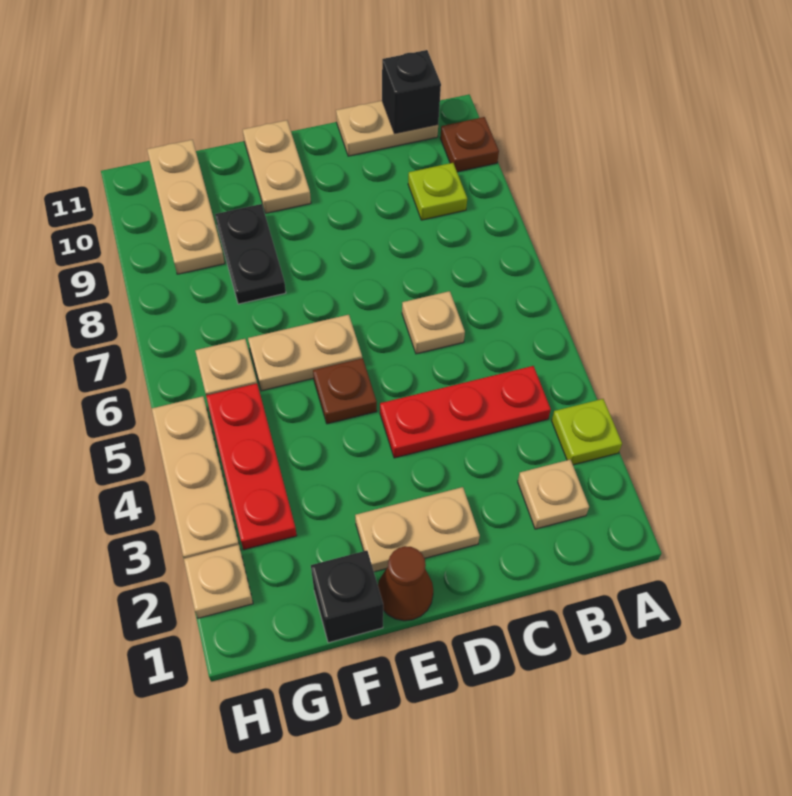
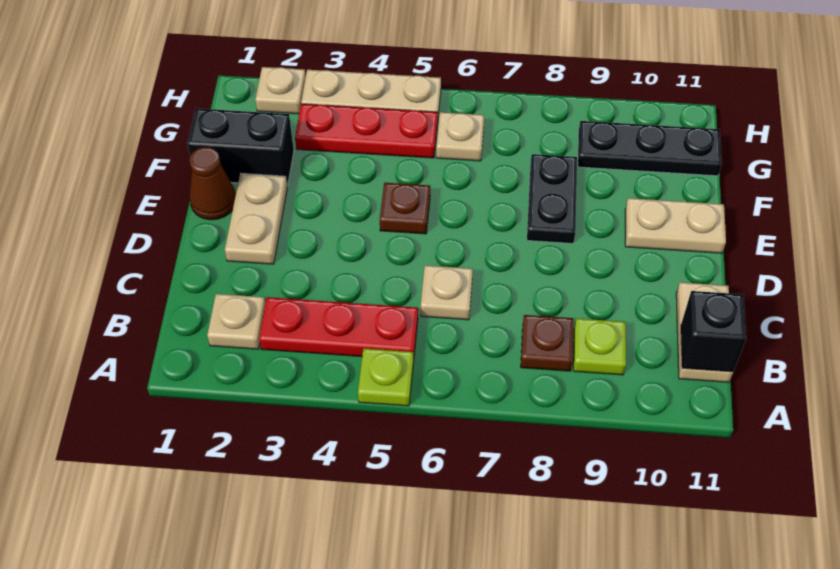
lime 1x1 plate [552,399,622,465] -> lime 1x1 plate moved to [358,349,414,406]
brown 1x1 plate [440,117,499,172] -> brown 1x1 plate moved to [521,315,573,371]
red 1x3 plate [380,366,551,458] -> red 1x3 plate turned to [259,297,418,358]
tan 1x2 plate [248,315,362,391] -> none
black 1x1 brick [311,551,383,643] -> black 1x2 brick [187,108,294,186]
black 1x2 plate [215,204,286,304] -> black 1x2 plate turned to [527,154,577,243]
tan 1x3 plate [147,140,225,274] -> black 1x3 plate [578,121,722,176]

